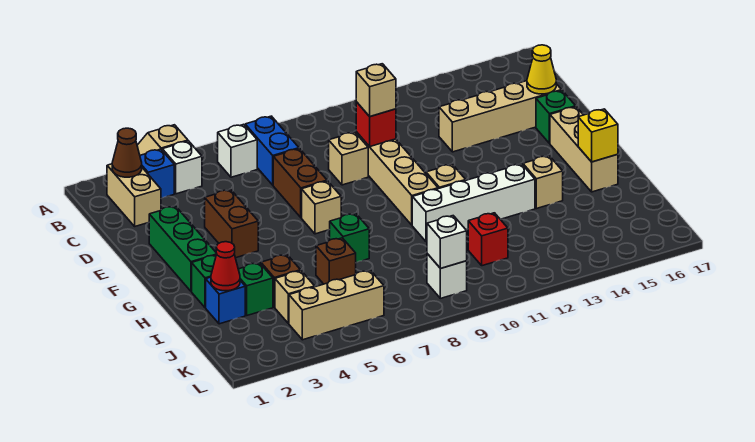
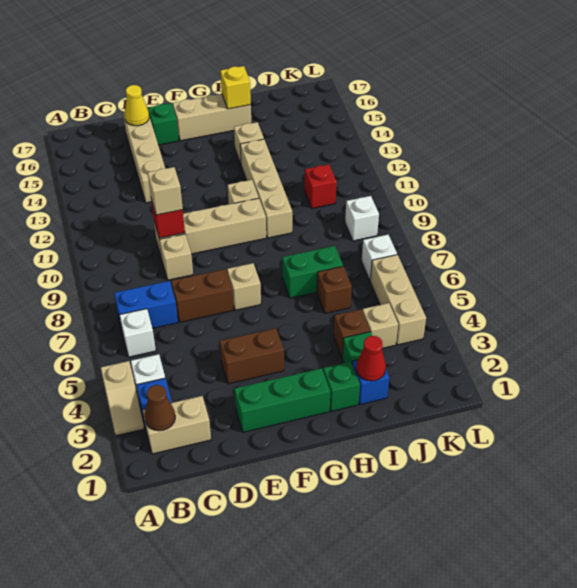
green 1x1 brick [330,214,369,262] -> green 1x2 brick [282,246,343,298]
white 1x4 brick [412,164,535,242] -> tan 1x4 brick [240,139,292,238]
white 1x1 brick [427,216,467,268] -> white 1x1 brick moved to [362,235,397,280]

